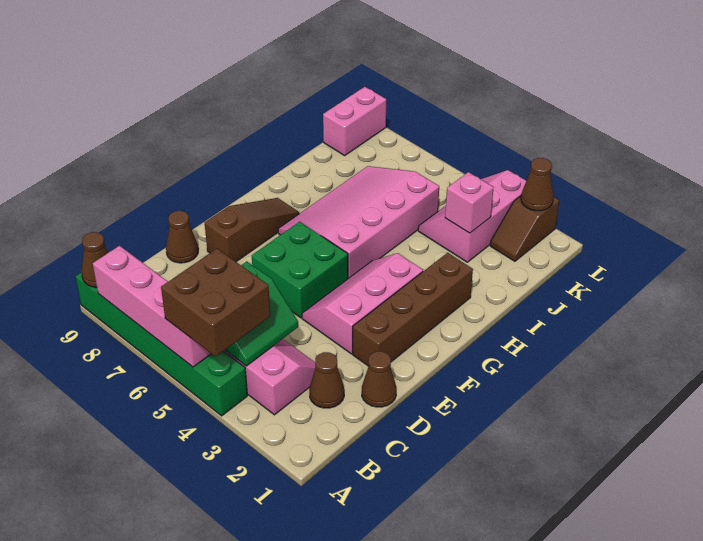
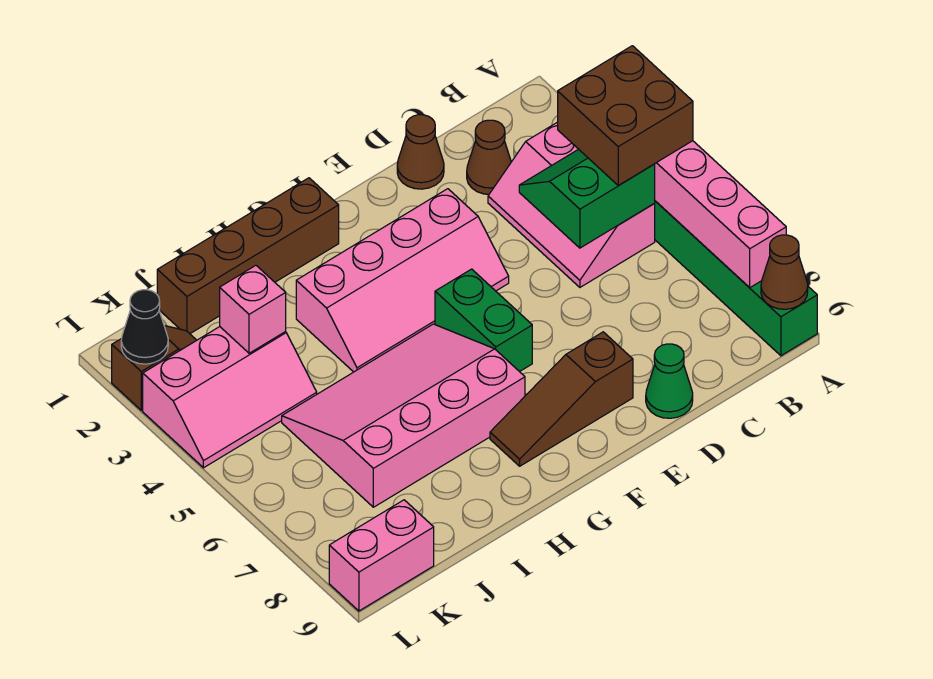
brown 1x1 cone [166,211,198,263] -> green 1x1 cone [646,344,693,418]
brown 1x4 brick [353,253,473,366] -> brown 1x4 brick moved to [157,178,339,334]
pink 2x3 slope [302,253,423,354] -> pink 2x4 slope [296,189,509,372]
green 2x2 brick [252,222,348,318] -> green 1x2 brick [435,269,532,372]
pink 3x4 slope [278,166,439,279] -> pink 3x4 slope turned to [282,324,525,507]
brown 1x1 cone [521,158,554,211] -> black 1x1 cone [121,290,168,364]

